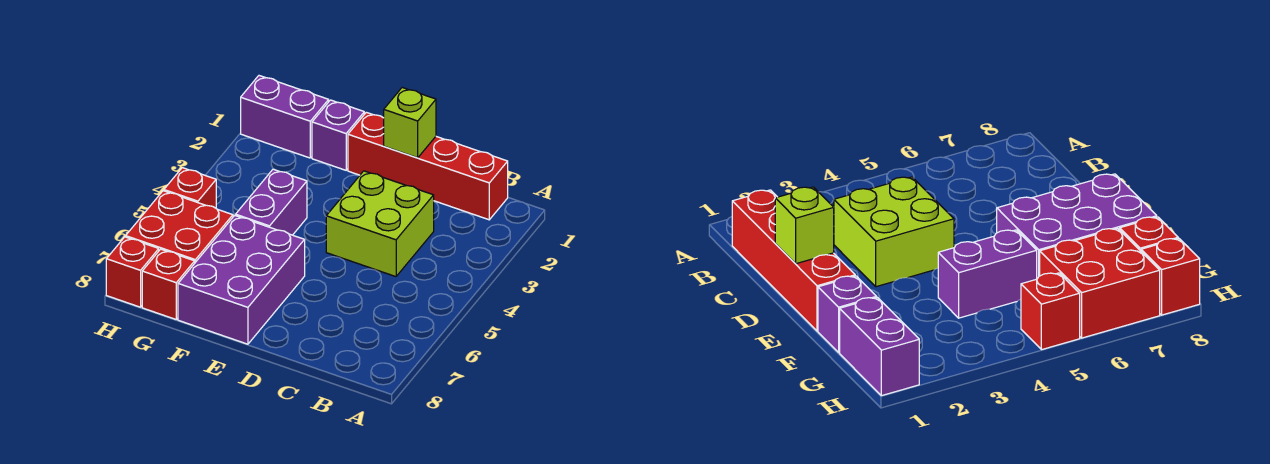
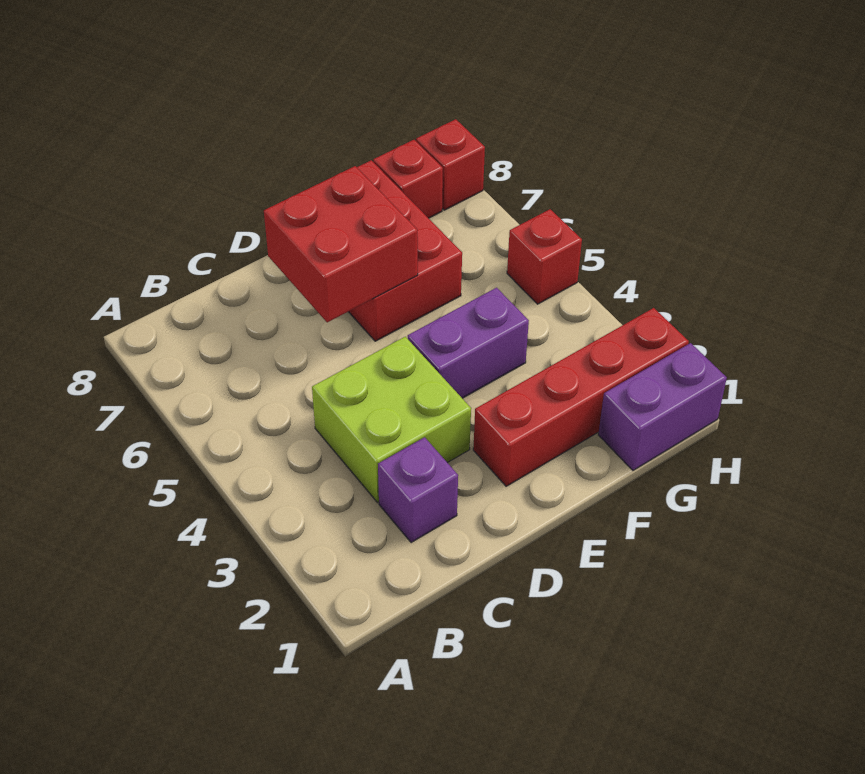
red 1x4 brick [348,112,508,220] -> red 1x4 brick moved to [473,308,689,486]
lime 1x1 brick [384,88,436,158] -> none
purple 2x3 brick [178,216,305,344] -> red 2x3 brick [348,160,462,341]
purple 1x1 brick [312,100,364,170] -> purple 1x1 brick moved to [378,437,458,543]
purple 1x2 brick [236,169,307,235] -> purple 1x2 brick turned to [408,288,529,398]
red 2x2 brick [126,191,233,262] -> red 2x2 brick moved to [264,166,418,322]

